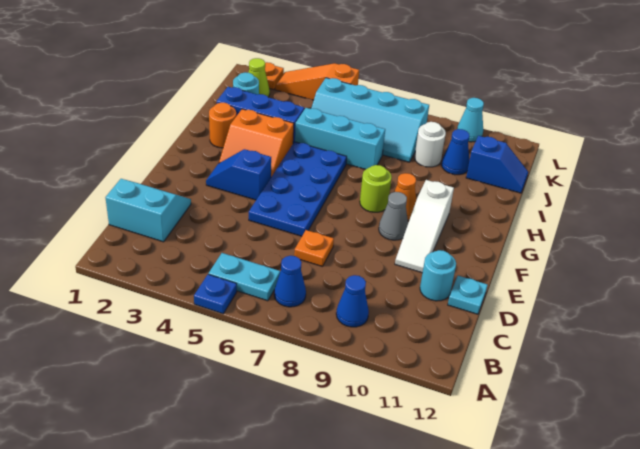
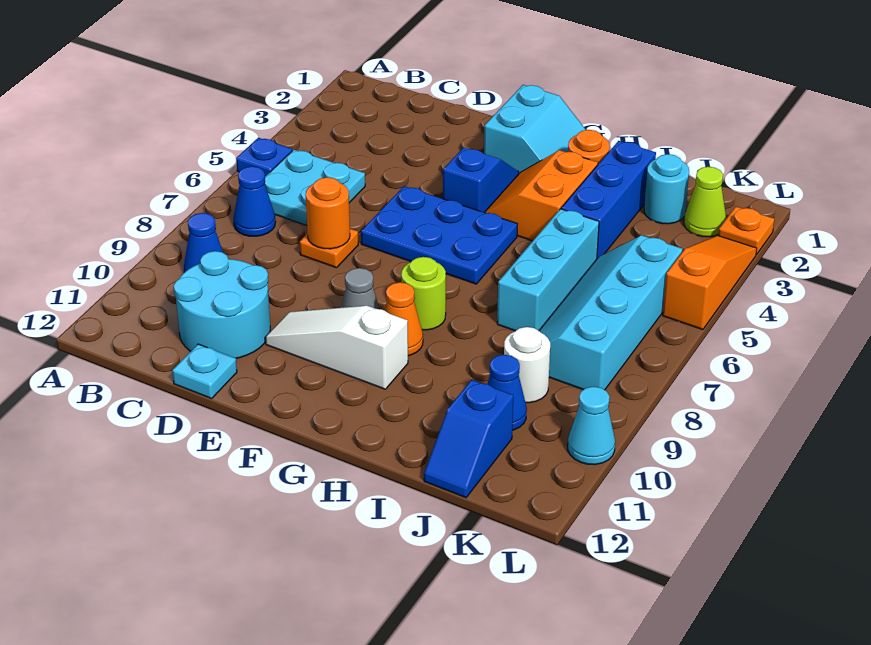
cyan 1x2 plate [208,253,280,301] -> cyan 2x2 plate [265,150,365,225]
cyan 2x2 slope [105,179,191,242] -> cyan 2x2 slope moved to [484,85,586,173]
none -> orange 1x1 round brick [306,177,350,249]
cyan 1x1 round brick [420,250,456,301] -> cyan 2x2 round brick [174,251,270,358]
blue 2x4 plate [249,142,347,236] -> blue 2x3 plate [361,186,517,284]

